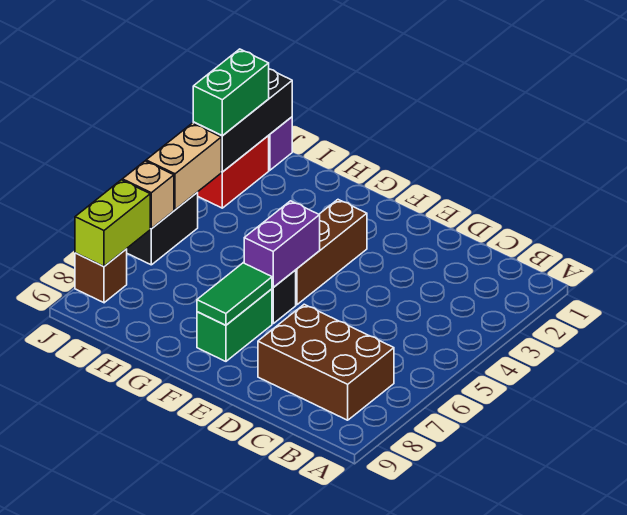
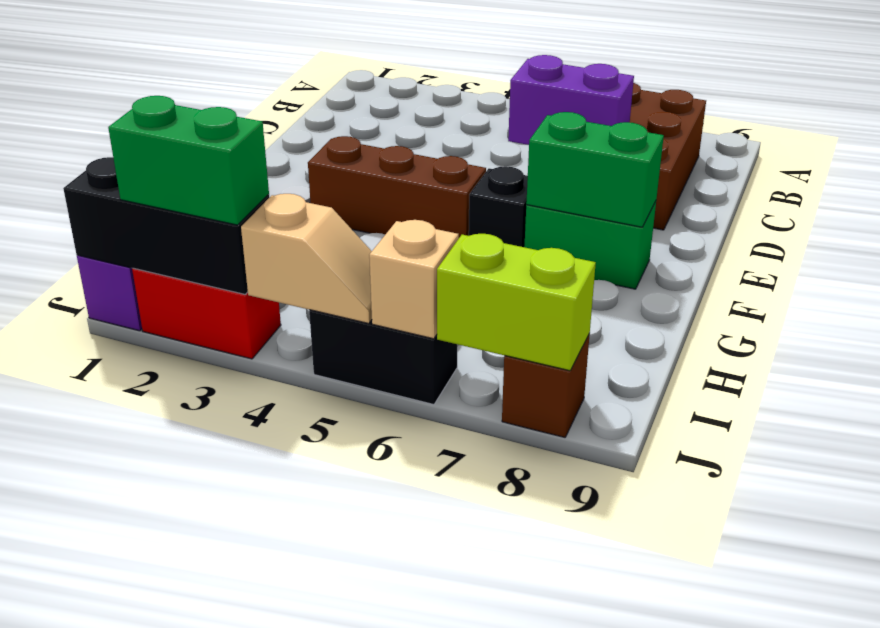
purple 1x2 brick [244,201,320,287] -> purple 1x2 brick moved to [508,55,634,145]
green 1x2 tile [197,263,272,325] -> green 1x2 brick [526,112,664,227]
tan 1x2 brick [146,123,221,210] -> tan 1x2 slope [241,194,372,323]

